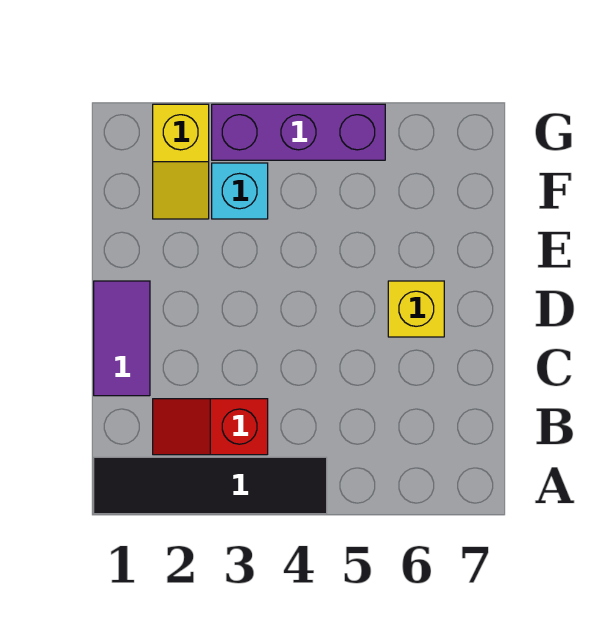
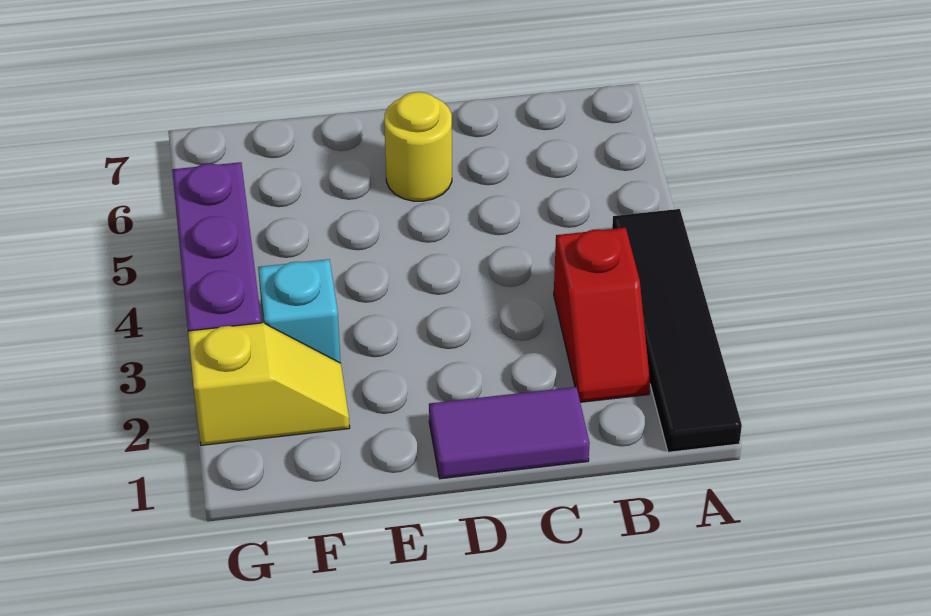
yellow 1x1 brick [388,281,444,337] -> yellow 1x1 round brick [384,92,452,201]

